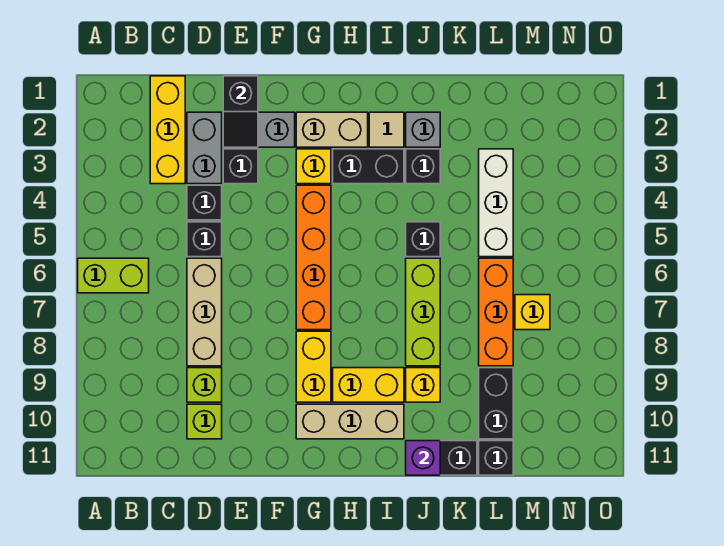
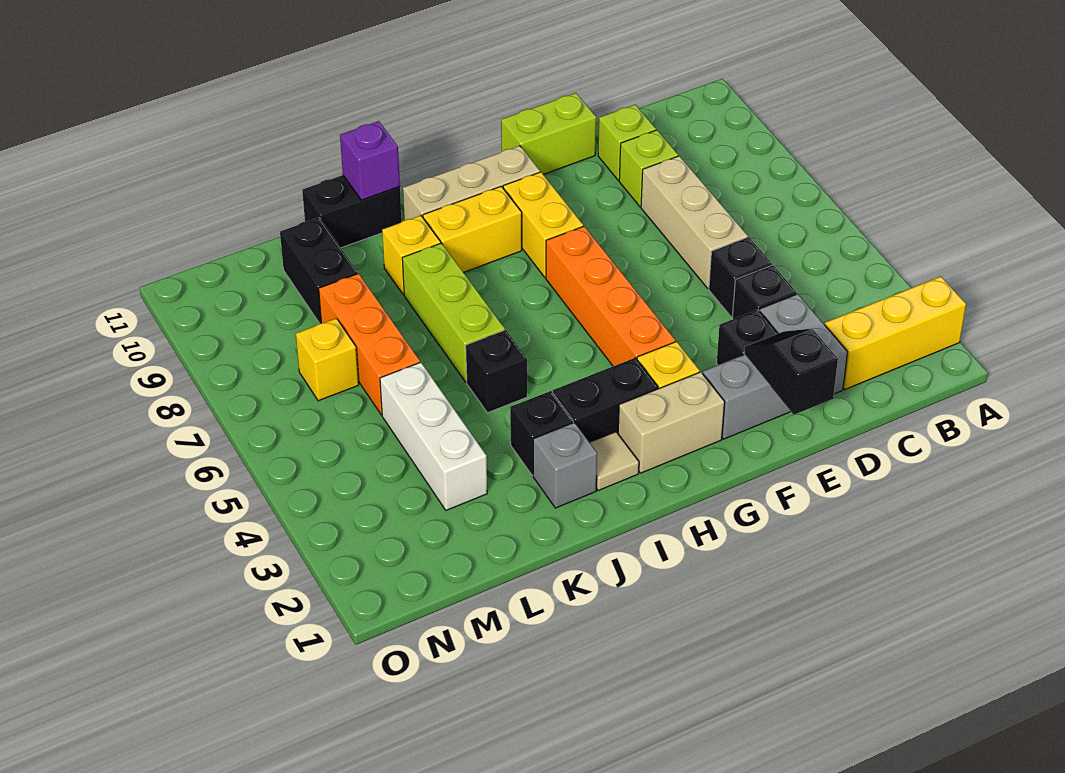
lime 1x2 brick [78,258,149,293] -> lime 1x2 brick moved to [501,93,596,174]
yellow 1x3 brick [150,76,185,184] -> yellow 1x3 brick turned to [825,276,966,389]
black 1x1 brick [479,441,513,475] -> none

